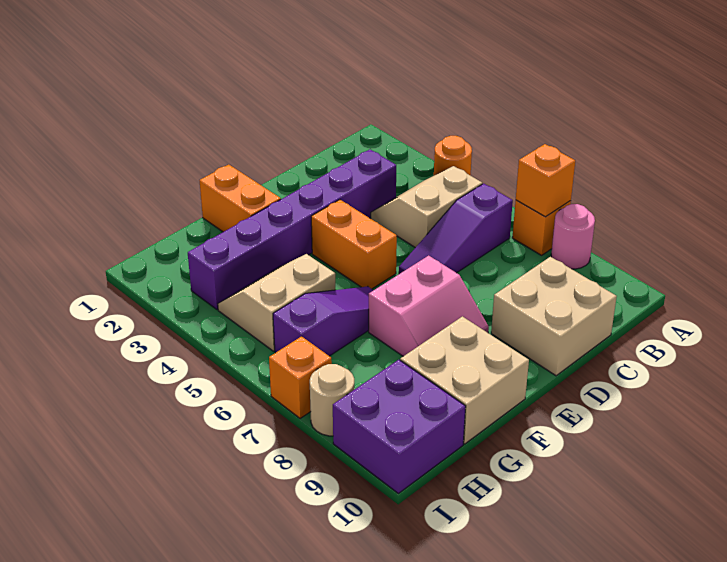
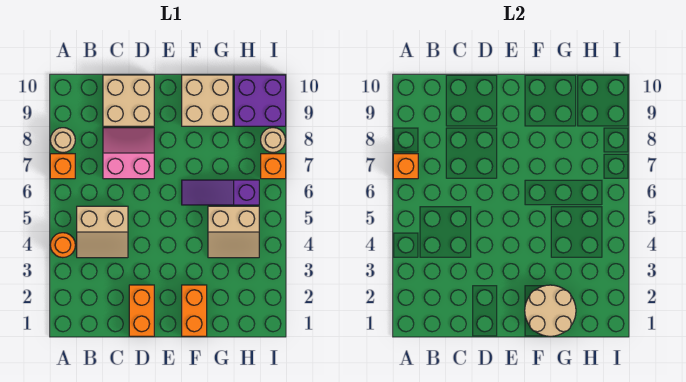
pink 1x1 round brick [551,204,595,269] -> tan 1x1 round brick [50,128,75,152]
purple 1x3 slope [399,184,513,274] -> none
purple 1x6 brick [188,149,396,310] -> none
orange 1x2 brick [311,200,397,289] -> orange 1x2 brick moved to [129,285,154,336]
pink 2x2 slope [369,256,489,356] -> pink 2x2 slope moved to [103,128,154,179]
none -> tan 2x2 round brick [525,285,576,336]

